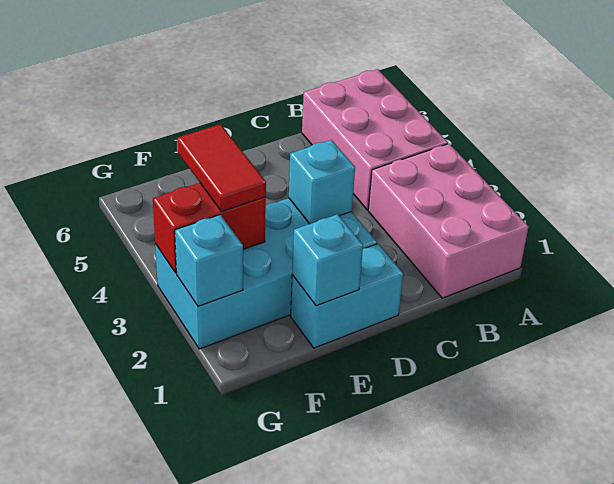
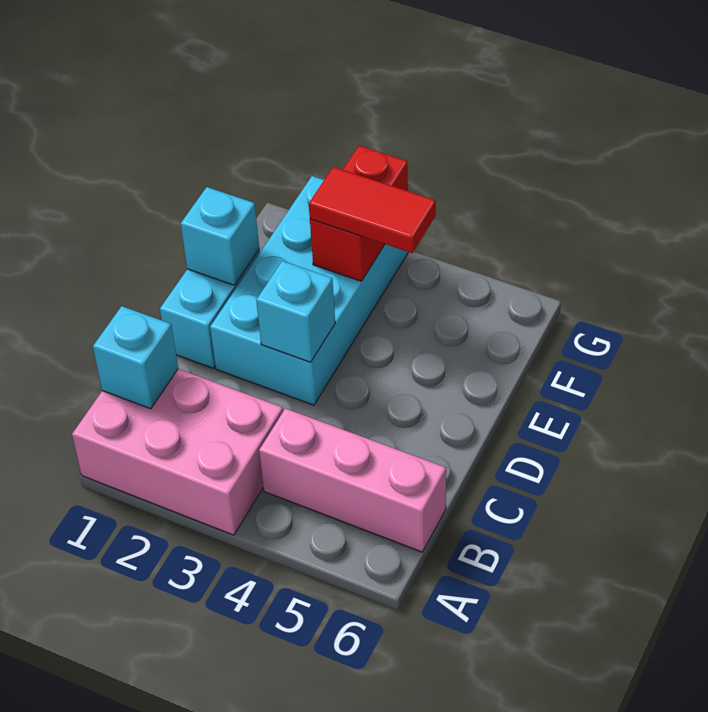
pink 2x3 brick [302,69,448,210] -> pink 1x3 brick [259,408,446,552]
cyan 1x1 brick [175,215,243,306] -> cyan 1x1 brick moved to [93,306,178,409]

